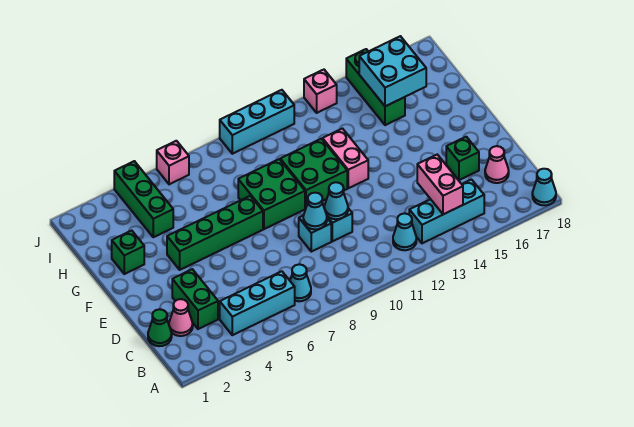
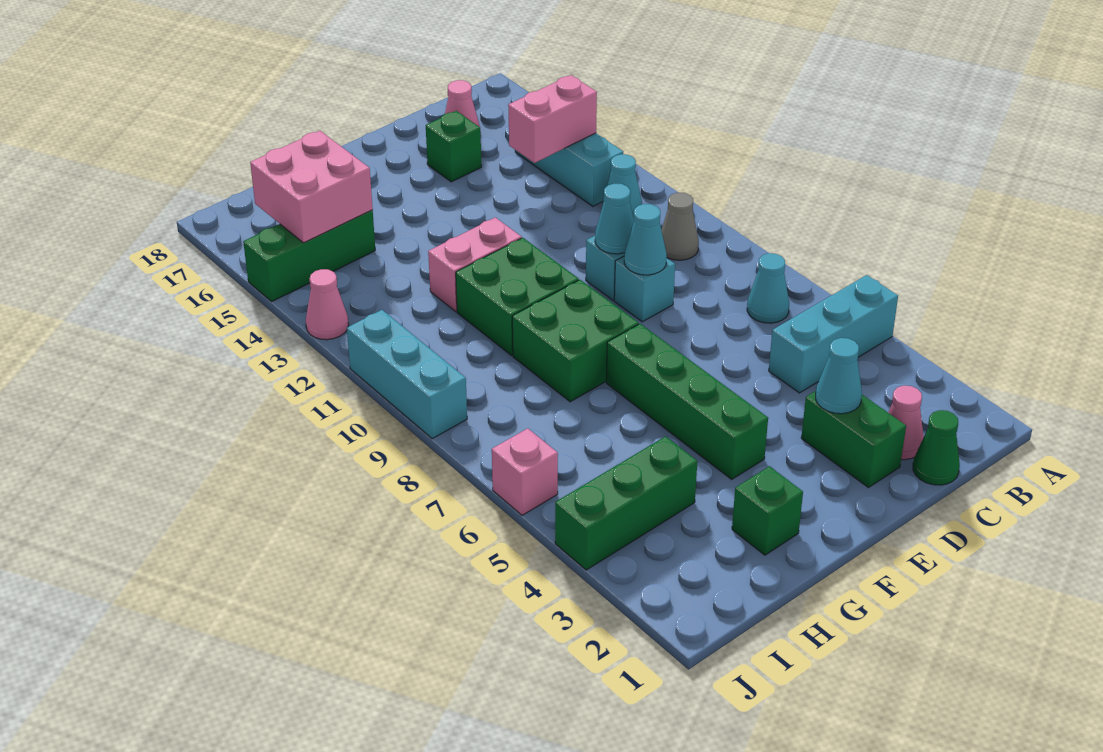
cyan 1x1 cone [532,169,556,205] -> cyan 1x1 cone moved to [816,338,862,414]
cyan 1x3 brick [220,271,295,335] -> cyan 1x3 brick turned to [769,275,898,393]
none -> grey 1x1 cone [661,193,699,260]
green 1x2 brick [172,269,218,329] -> green 1x2 brick turned to [801,391,906,488]
cyan 2x2 brick [359,36,426,106] -> pink 2x2 brick [250,131,373,243]
pink 1x1 brick [304,70,337,113] -> pink 1x1 cone [306,269,349,340]

